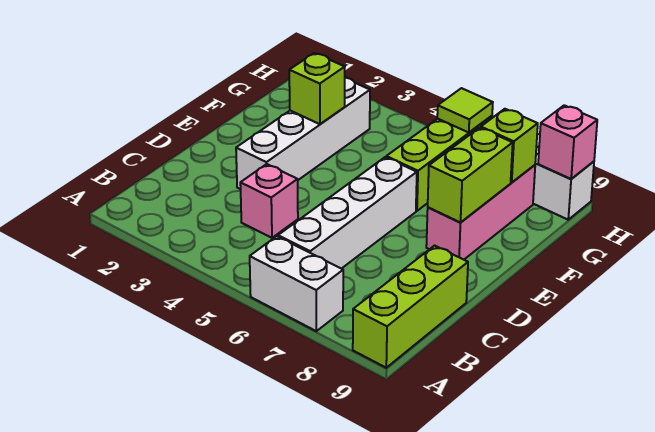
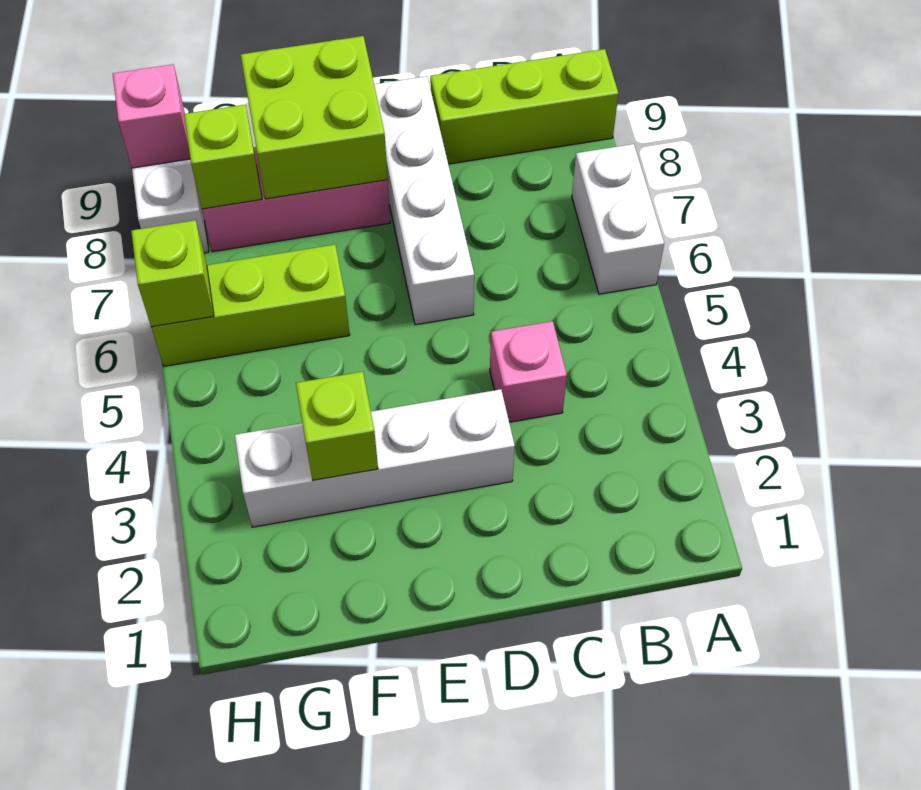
white 1x4 brick [278,157,417,269] -> white 1x4 brick turned to [374,76,474,325]
lime 1x2 brick [428,128,513,223] -> lime 2x2 brick [241,36,388,199]
lime 1x1 tile [437,88,493,133] -> lime 1x1 brick [131,220,214,327]

